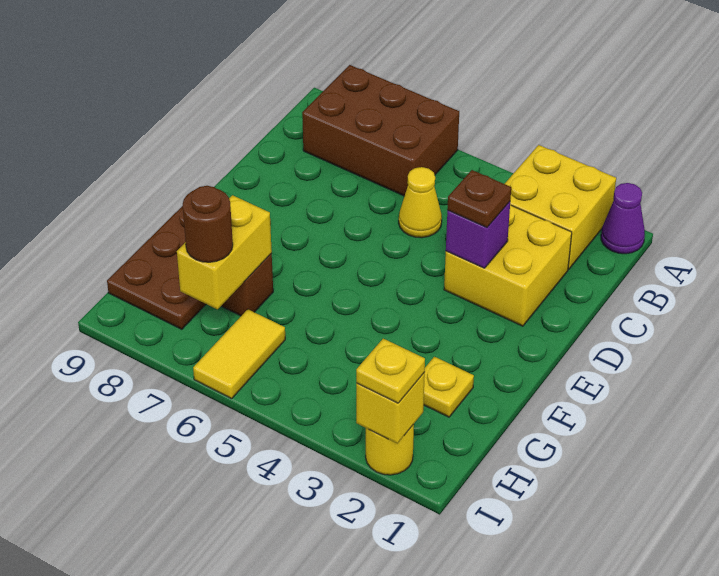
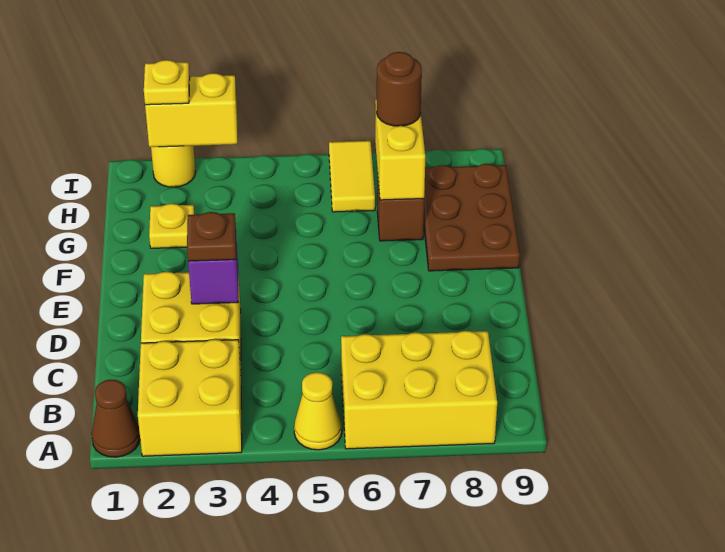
purple 1x1 cone [601,183,645,254] -> brown 1x1 cone [91,380,140,457]
brown 2x3 brick [302,65,459,196] -> yellow 2x3 brick [341,331,497,449]
yellow 1x1 cone [399,167,442,238] -> yellow 1x1 cone moved to [294,372,342,450]
yellow 1x1 brick [356,372,425,443] -> yellow 1x2 brick [145,73,237,147]

